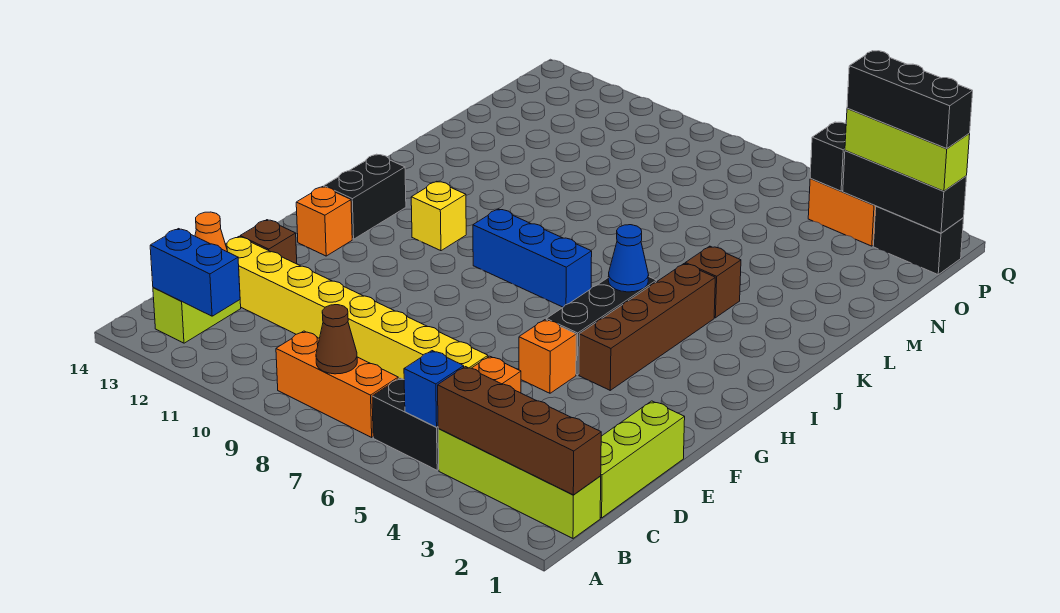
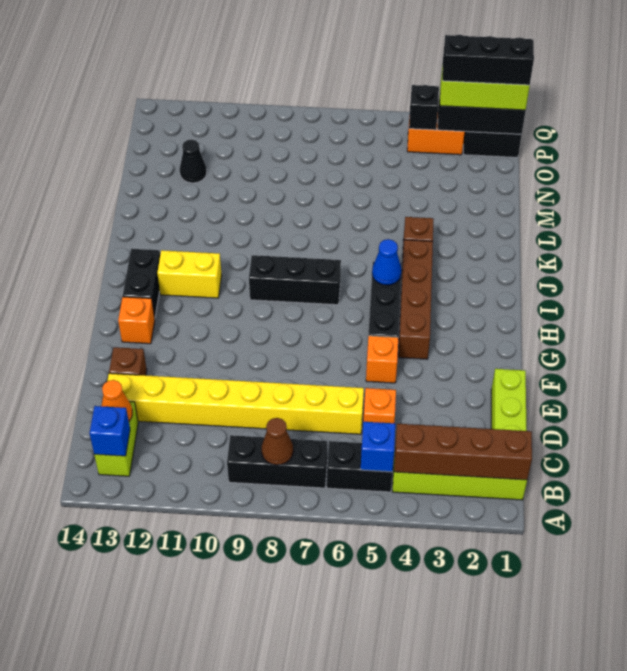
orange 1x3 brick [276,331,398,437] -> black 1x3 brick [227,435,327,488]
blue 1x2 brick [150,229,240,316] -> blue 1x1 brick [90,406,130,456]
blue 1x3 brick [473,209,592,307] -> black 1x3 brick [249,255,341,305]
yellow 1x1 brick [411,181,466,251] -> yellow 1x2 brick [157,250,222,298]
none -> black 1x1 cone [180,139,207,183]

